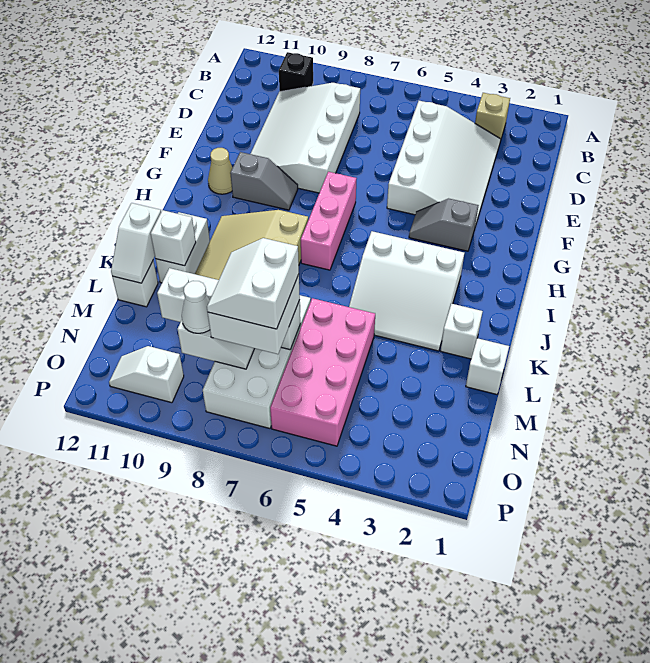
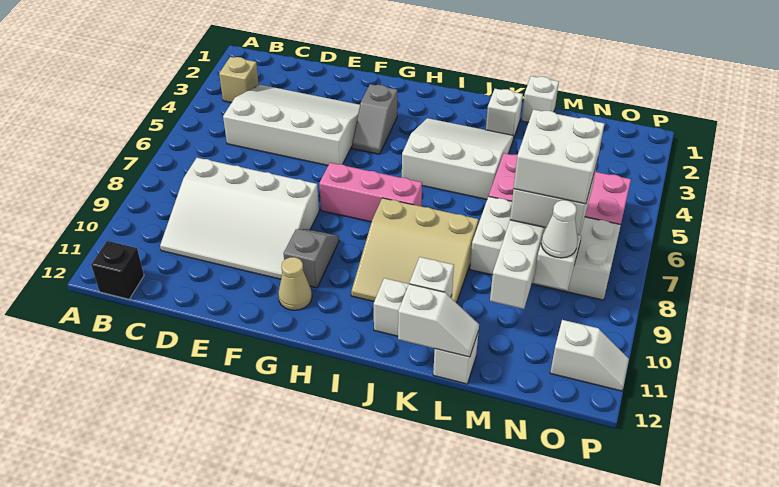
black 1x1 brick [279,52,313,92] -> black 1x1 brick moved to [91,241,144,299]
white 3x3 slope [349,231,464,351] -> white 3x3 slope turned to [402,118,514,199]
white 2x2 slope [207,238,299,329] -> white 2x2 brick [514,109,605,204]
white 1x2 slope [109,346,184,403] -> white 1x2 slope turned to [550,320,629,391]

